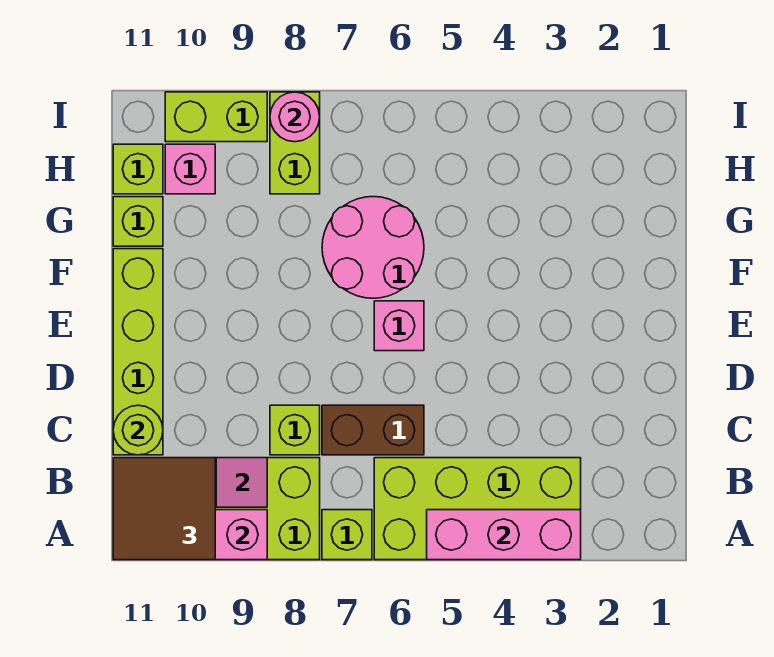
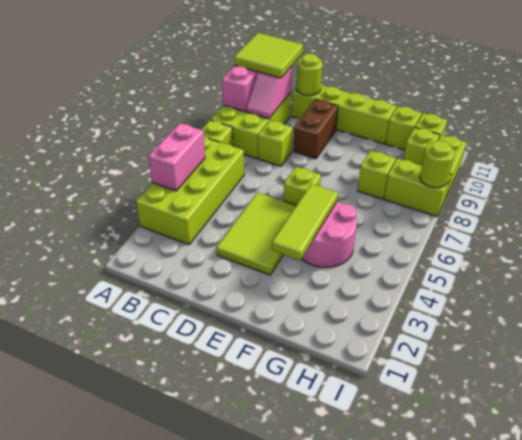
pink 1x3 brick [427,510,581,560] -> pink 1x2 brick [149,123,205,191]
brown 2x2 tile [113,458,215,560] -> lime 2x2 tile [235,33,303,78]
brown 1x2 brick [322,405,424,455] -> brown 1x2 brick moved to [293,99,338,159]
none -> lime 2x3 tile [216,192,296,275]
pink 1x1 brick [374,301,424,351] -> lime 1x1 brick [284,167,321,205]
none -> lime 1x3 tile [272,184,338,260]
pink 2x2 round brick [322,197,424,298] -> pink 2x2 round brick moved to [302,201,357,267]
none -> lime 1x1 brick [358,150,396,199]
pink 1x1 brick [165,144,215,194] -> lime 1x1 brick [403,128,440,166]
pink 1x1 round brick [270,92,320,142] -> lime 1x1 round brick [420,141,455,188]

